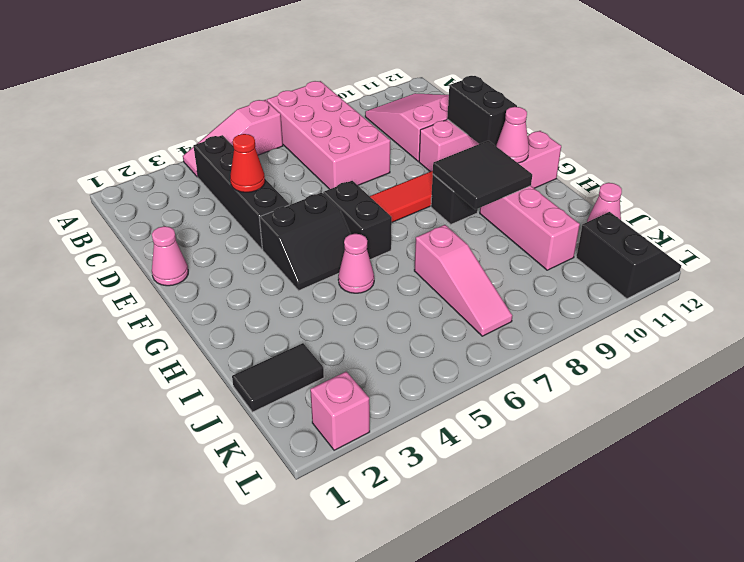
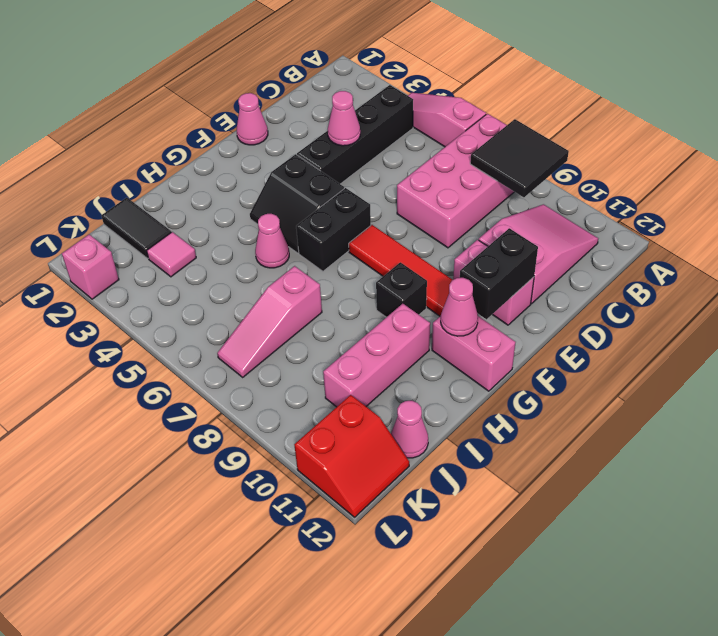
red 1x1 cone [230,134,265,192] -> pink 1x1 cone [328,91,360,146]
black 2x2 tile [433,141,532,209] -> black 2x2 tile moved to [470,119,569,197]
none -> pink 1x1 tile [147,232,196,277]
black 2x2 slope [576,212,681,299] -> red 2x2 slope [294,395,409,517]

